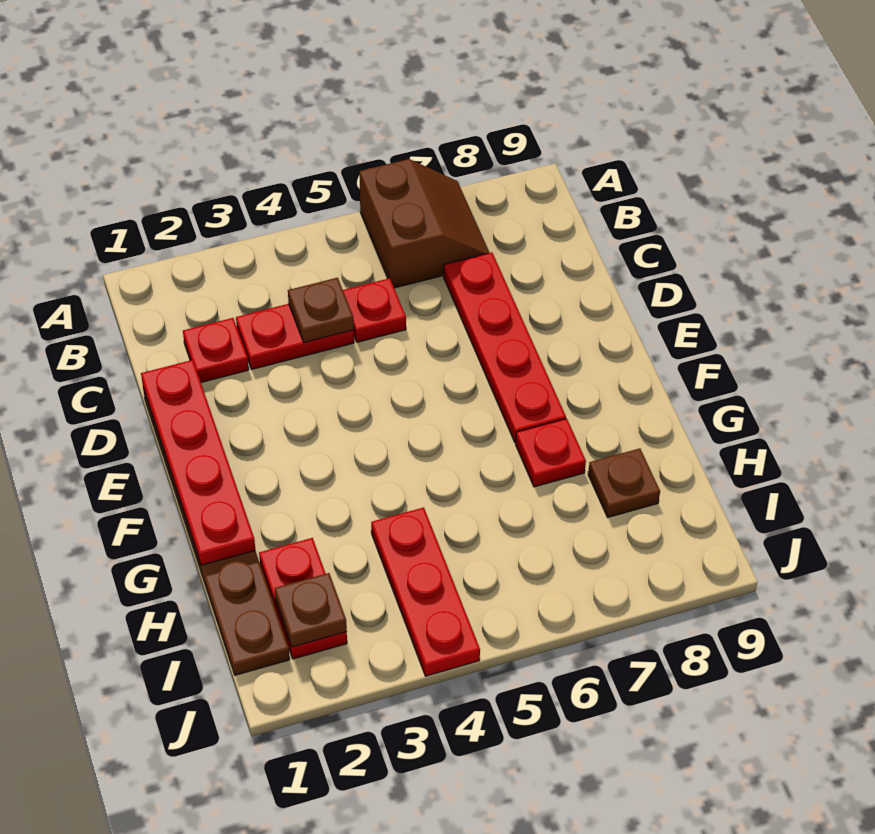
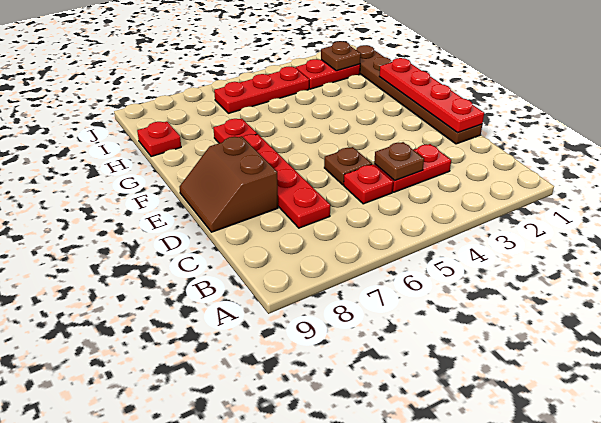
brown 2x2 slope [359,159,490,288] -> brown 2x2 slope moved to [179,136,278,232]
red 1x1 plate [183,318,249,382] -> red 1x1 plate moved to [137,122,181,157]
red 1x2 plate [259,538,347,659] -> red 1x2 plate turned to [296,59,360,89]
red 1x3 plate [371,507,480,676] -> red 1x3 plate turned to [214,67,309,113]
brown 1x1 plate [588,448,660,517] -> brown 1x1 plate moved to [324,147,372,185]

